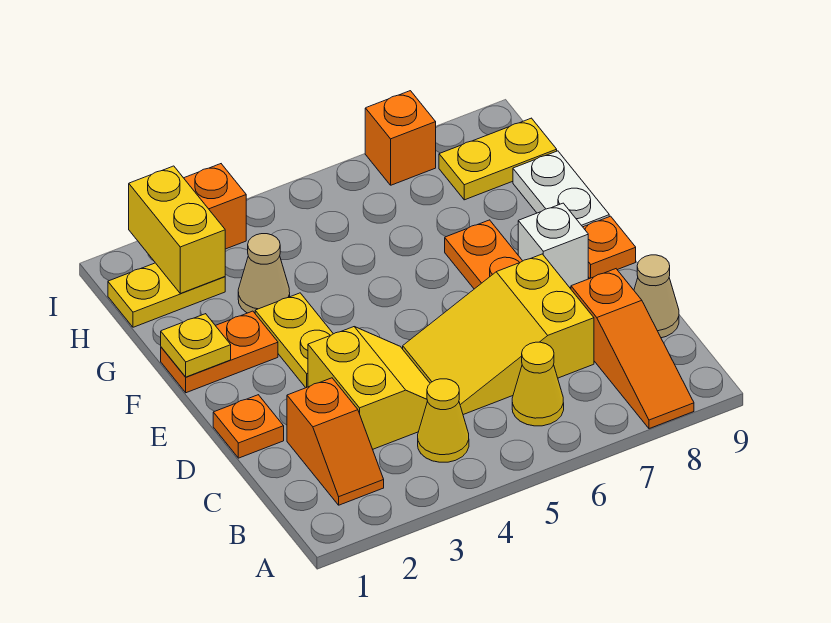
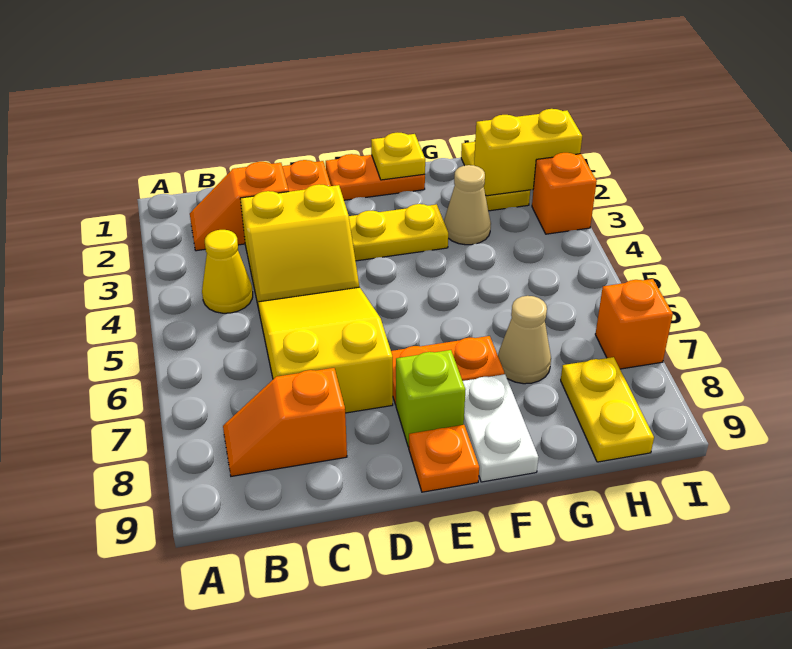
orange 1x3 slope [571,269,694,429] -> orange 1x2 slope [223,368,347,476]
yellow 1x1 cone [512,342,564,426] -> none
tan 1x1 cone [634,255,679,338] -> tan 1x1 cone moved to [498,296,551,384]
white 1x1 brick [518,203,588,288] -> lime 1x1 brick [396,350,465,447]
orange 1x2 plate [161,311,278,393] -> orange 1x2 plate turned to [326,154,425,200]
white 1x2 plate [513,151,609,227] -> white 1x2 plate turned to [463,374,539,482]

